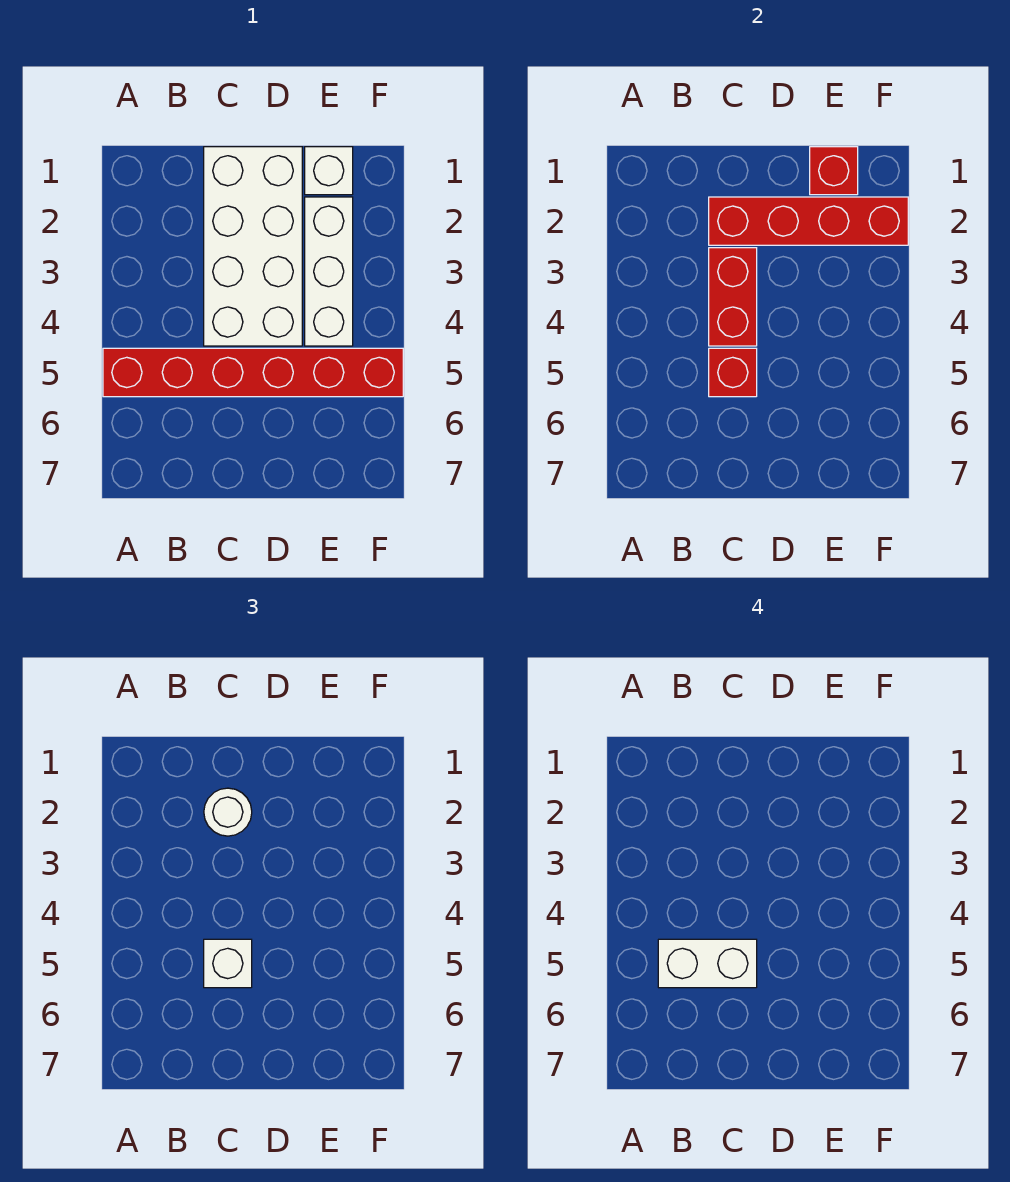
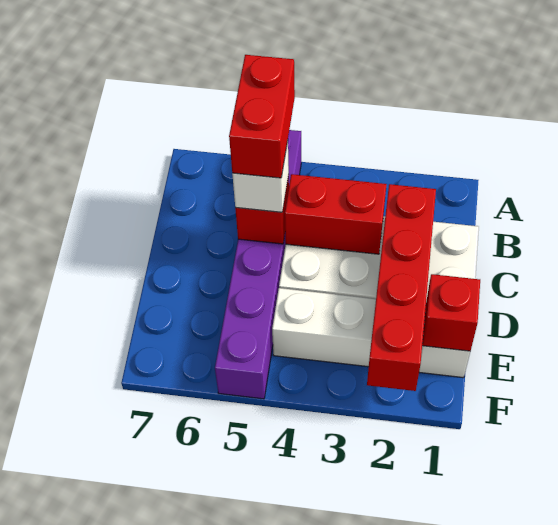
red 1x6 brick [103,348,403,397] -> purple 1x6 brick [215,130,301,399]
white 1x2 brick [658,939,757,988] -> red 1x2 brick [229,55,295,178]
white 1x1 round brick [204,788,252,836] -> none

